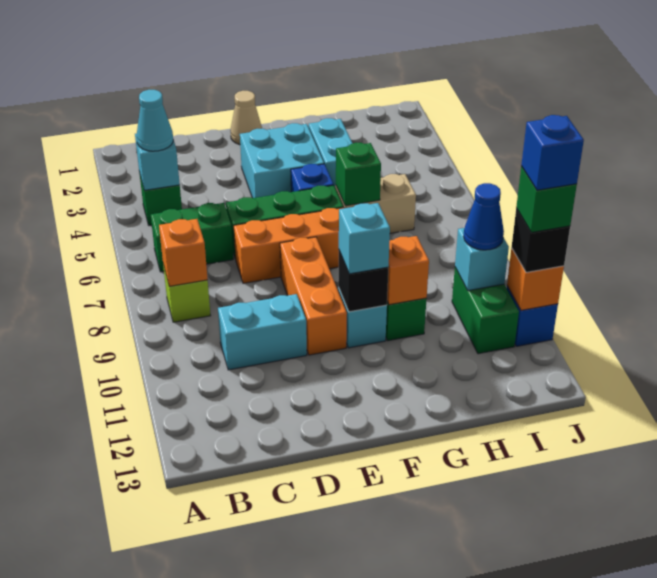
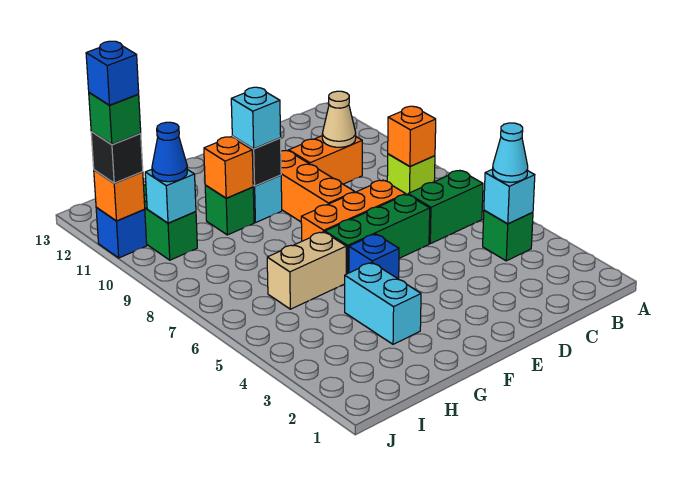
cyan 1x2 brick [218,294,307,370] -> orange 1x2 brick [289,136,362,184]
tan 1x1 cone [230,91,262,145] -> tan 1x1 cone moved to [322,91,356,147]
cyan 2x2 brick [240,123,324,198] -> none
green 1x1 brick [336,143,381,206] -> none

